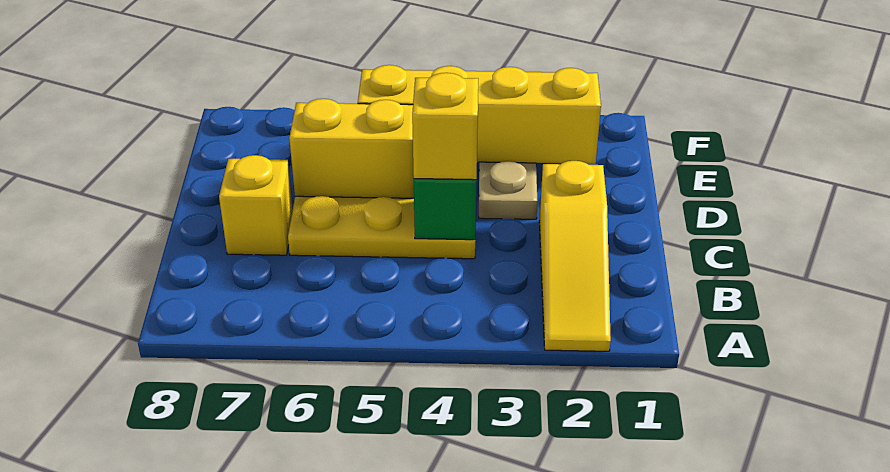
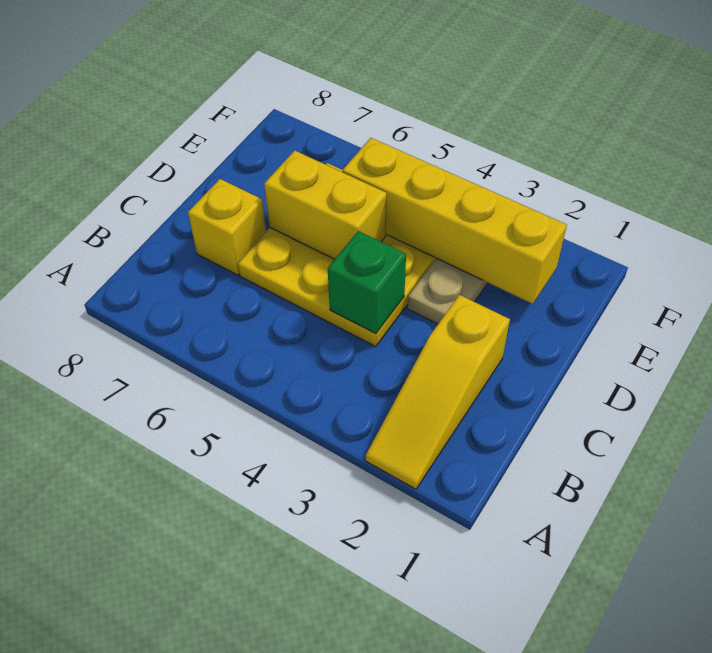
yellow 1x1 brick [412,73,478,180] -> none

